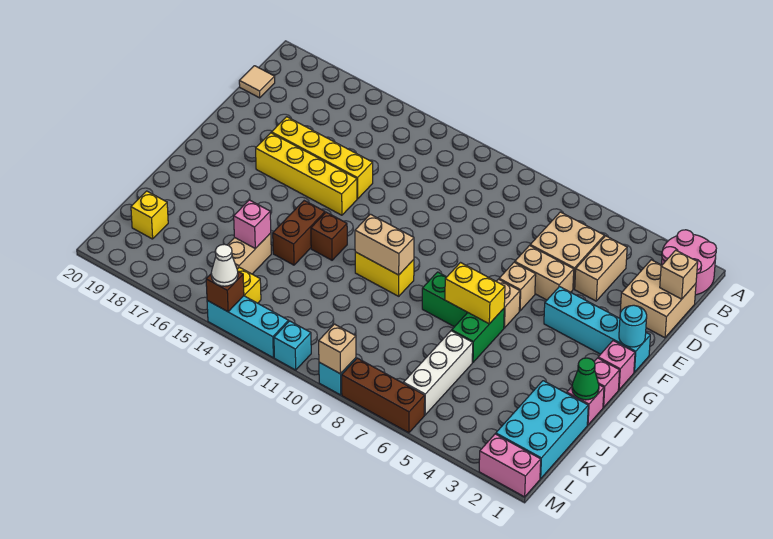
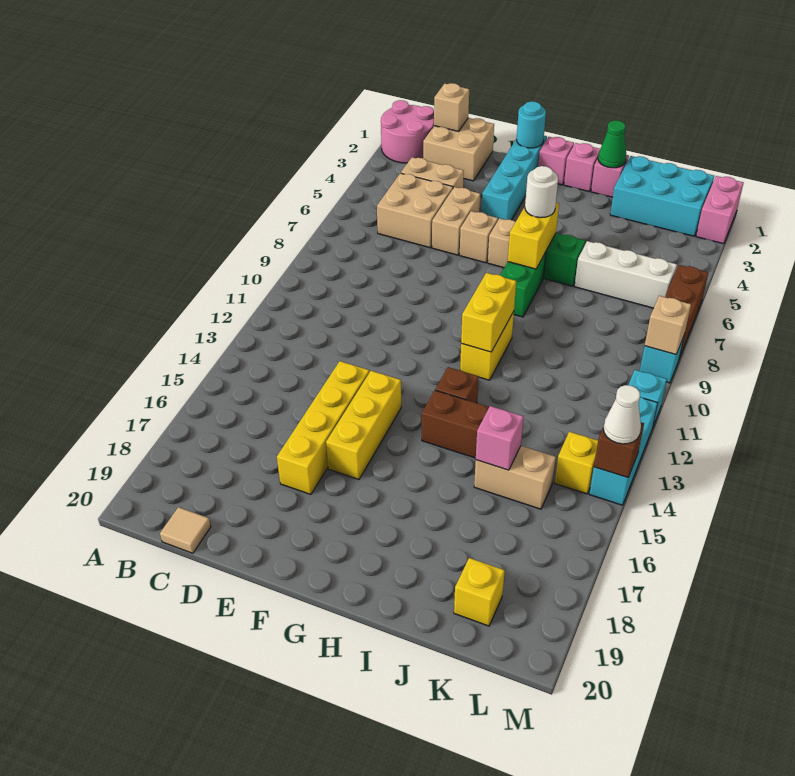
yellow 1x4 brick [256,133,357,215] -> yellow 1x3 brick [326,371,401,479]
none -> white 1x1 round brick [525,166,558,218]
tan 1x2 brick [355,214,414,275] -> yellow 1x2 brick [461,273,516,352]

